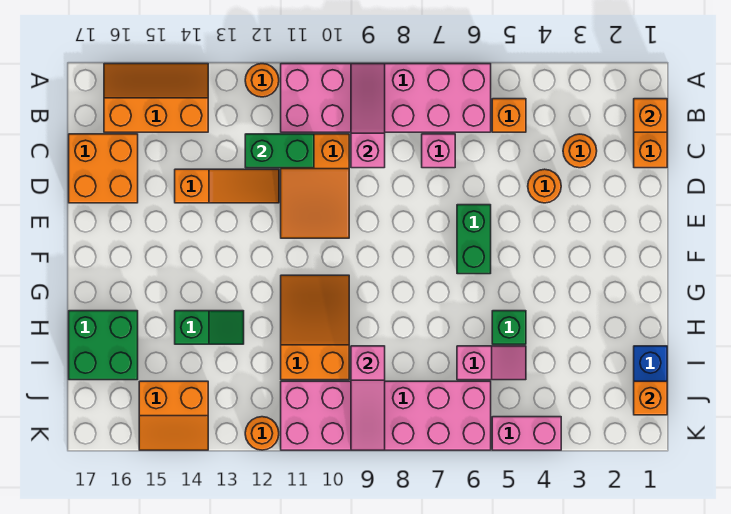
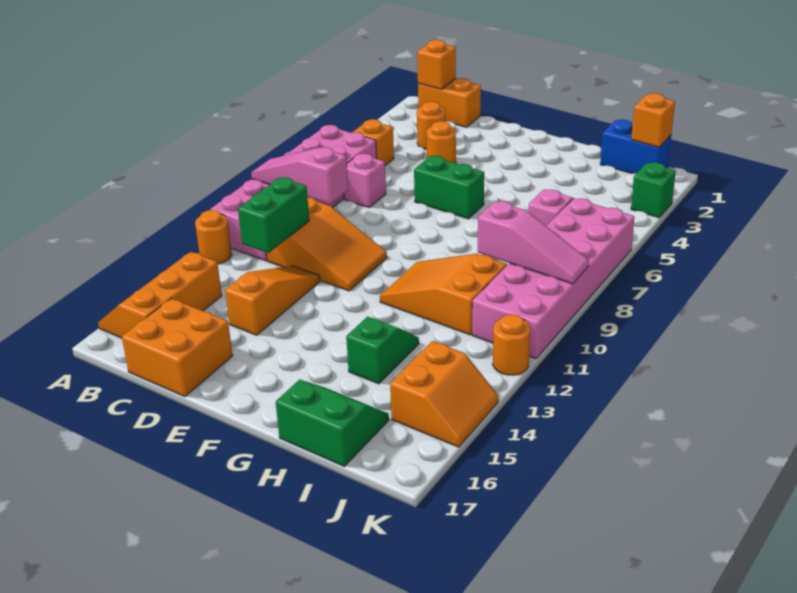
green 1x1 brick [492,311,526,344] -> green 1x1 brick moved to [631,162,676,218]
green 2x2 brick [69,311,138,380] -> green 2x2 slope [276,379,389,466]
pink 1x2 brick [492,417,561,450] -> none

